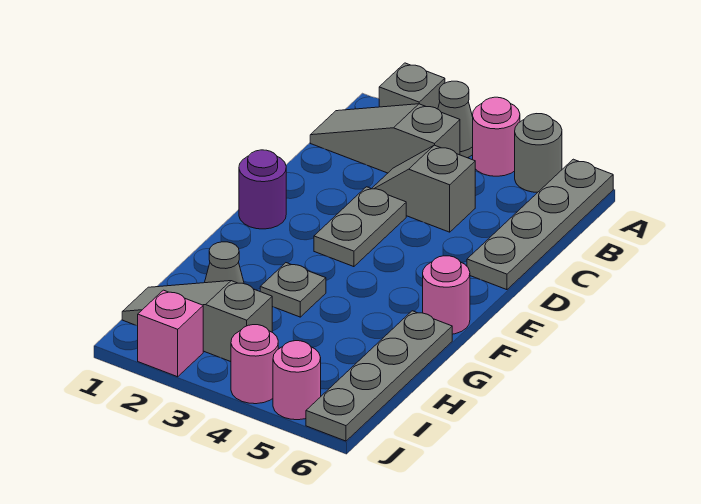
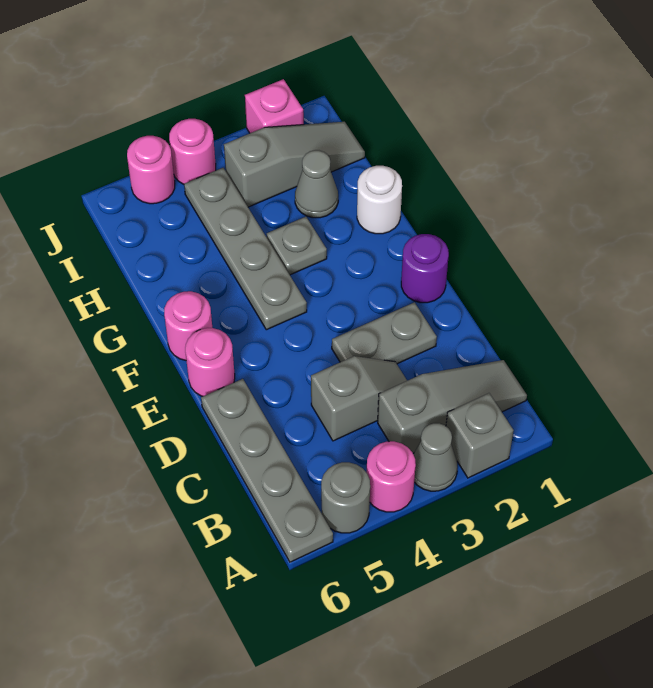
grey 1x2 plate [314,187,406,267] -> grey 1x2 plate turned to [332,302,437,364]
none -> pink 1x1 round brick [185,328,235,396]
none -> white 1x1 round brick [357,166,402,234]
grey 1x4 plate [306,311,452,441] -> grey 1x4 plate moved to [184,168,307,330]

